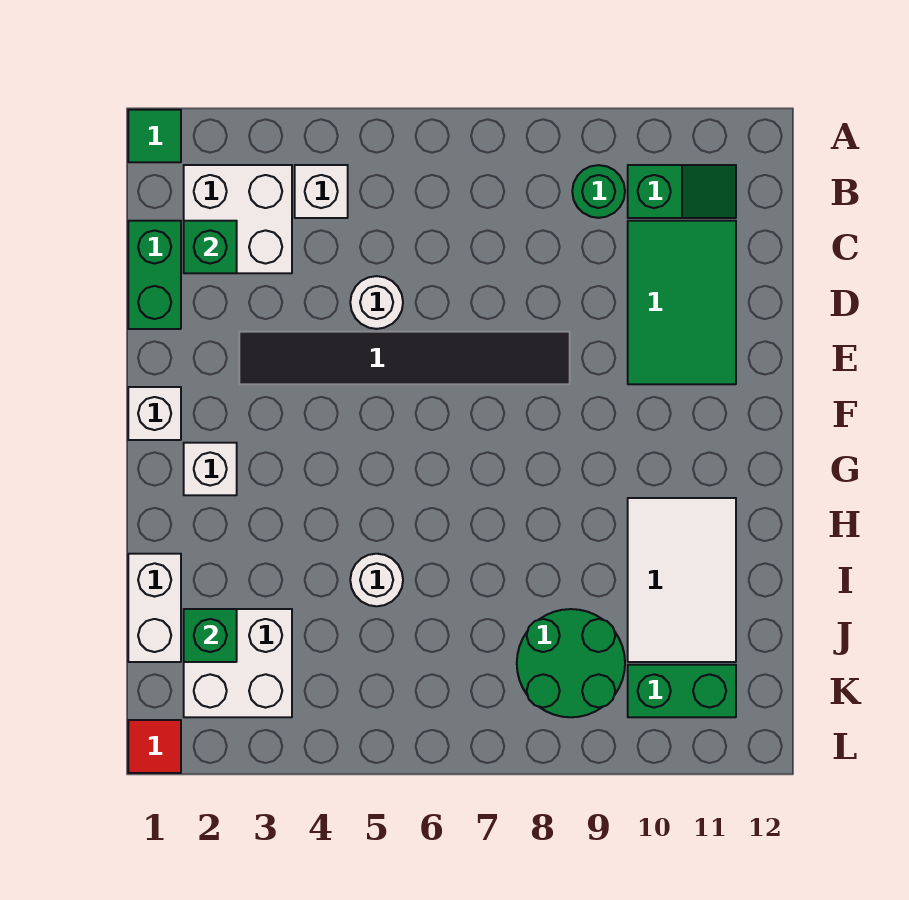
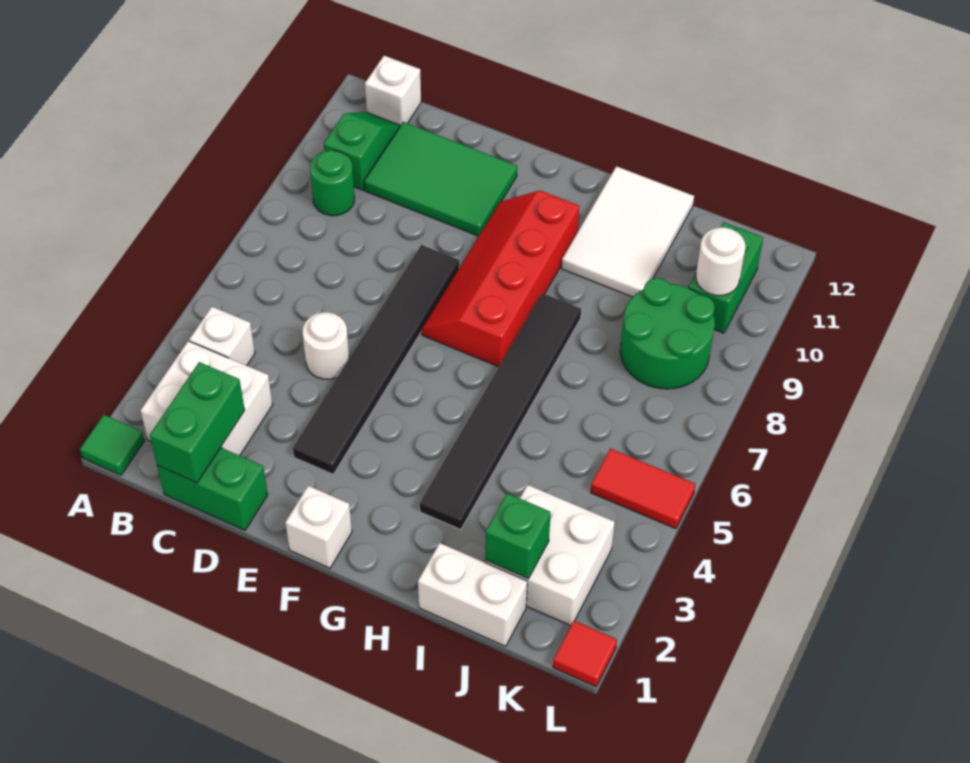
green 1x1 brick [184,221,237,273] -> green 1x2 brick [150,362,245,483]
none -> red 2x4 slope [422,191,580,367]
white 1x1 brick [184,443,237,495] -> white 1x1 brick moved to [365,56,421,125]
none -> black 1x6 tile [420,293,581,530]
white 2x3 tile [628,498,736,662] -> white 2x3 tile turned to [562,166,694,297]
white 1x1 round brick [350,554,403,606] -> white 1x1 round brick moved to [696,227,746,296]
none -> red 1x2 tile [591,449,695,529]

